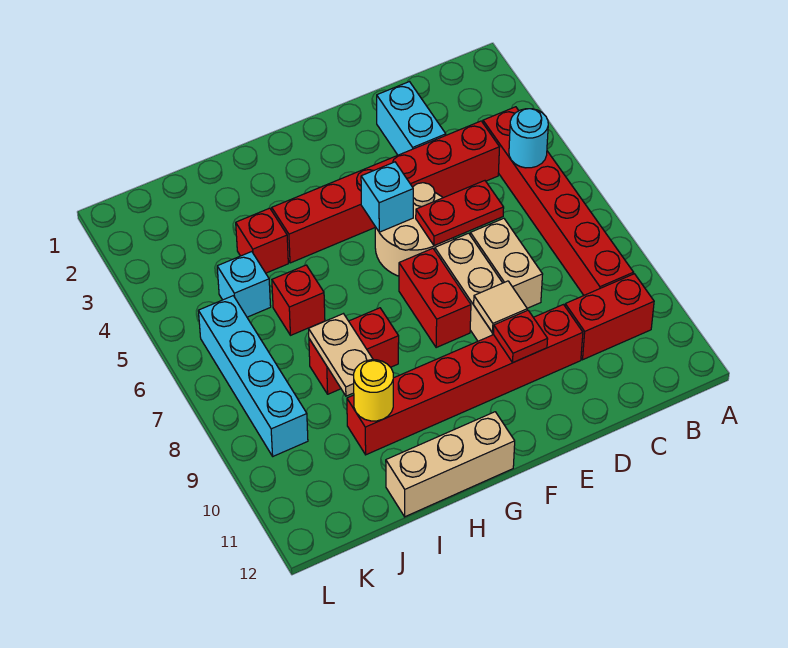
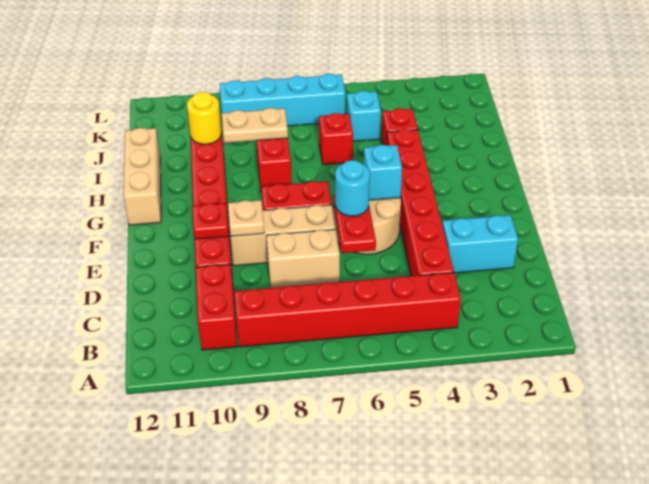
cyan 1x1 round brick [509,109,548,168] -> cyan 1x1 round brick moved to [335,160,370,216]
tan 1x1 tile [474,281,527,333] -> tan 1x1 plate [228,200,264,236]

